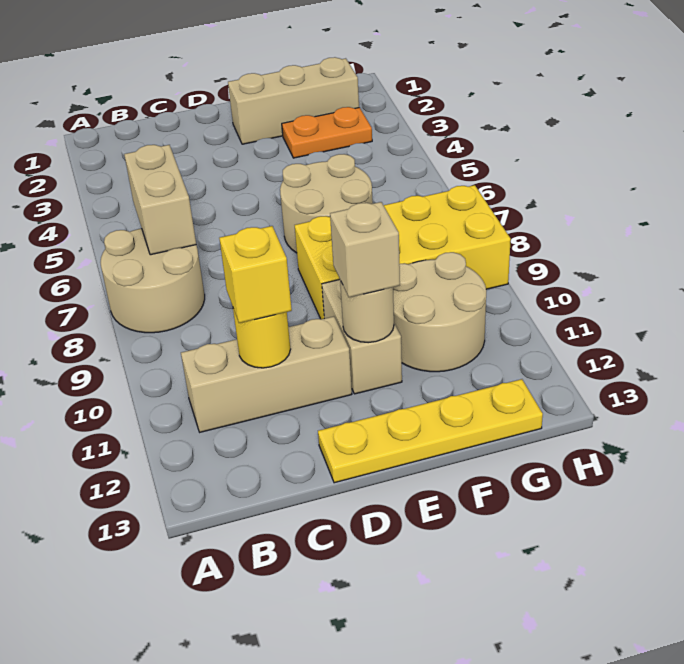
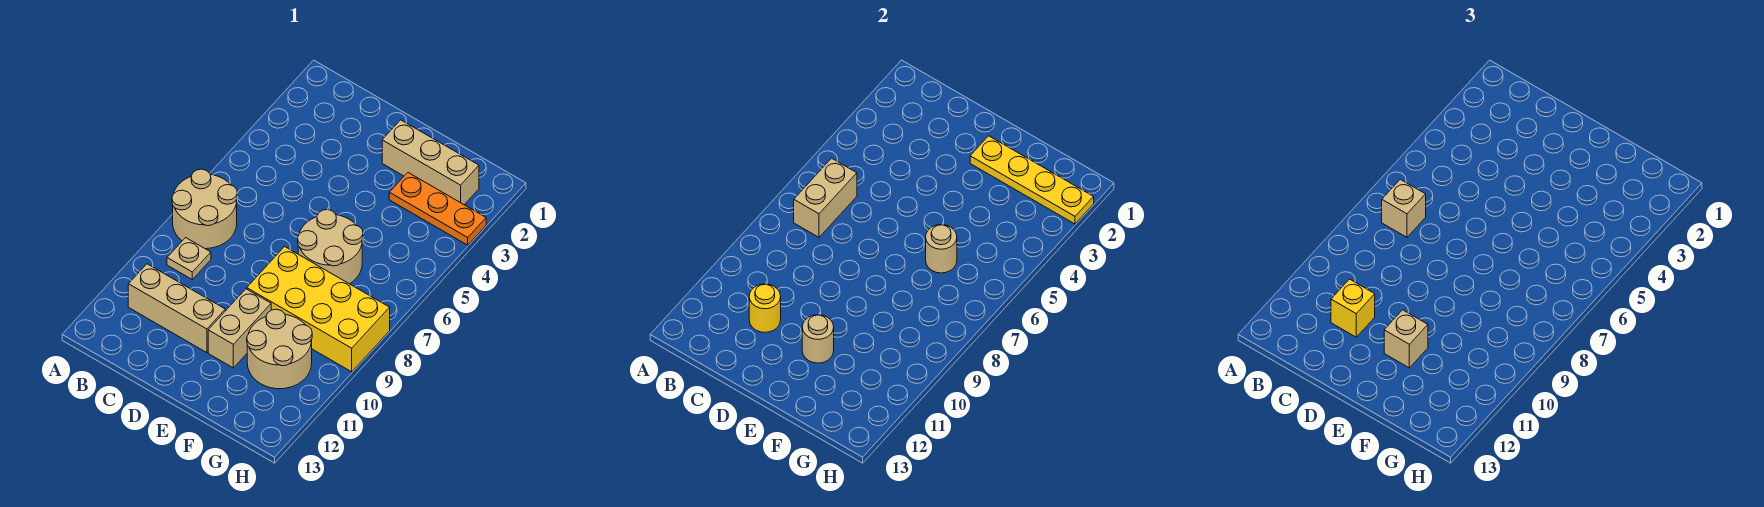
none -> tan 1x1 brick [1382,179,1426,237]
none -> tan 1x1 plate [167,238,211,279]
yellow 1x4 plate [318,379,543,483] -> yellow 1x4 plate moved to [970,136,1094,224]
orange 1x2 plate [282,107,372,158] -> orange 1x3 plate [389,173,486,245]
none -> tan 1x1 round brick [926,225,957,273]

